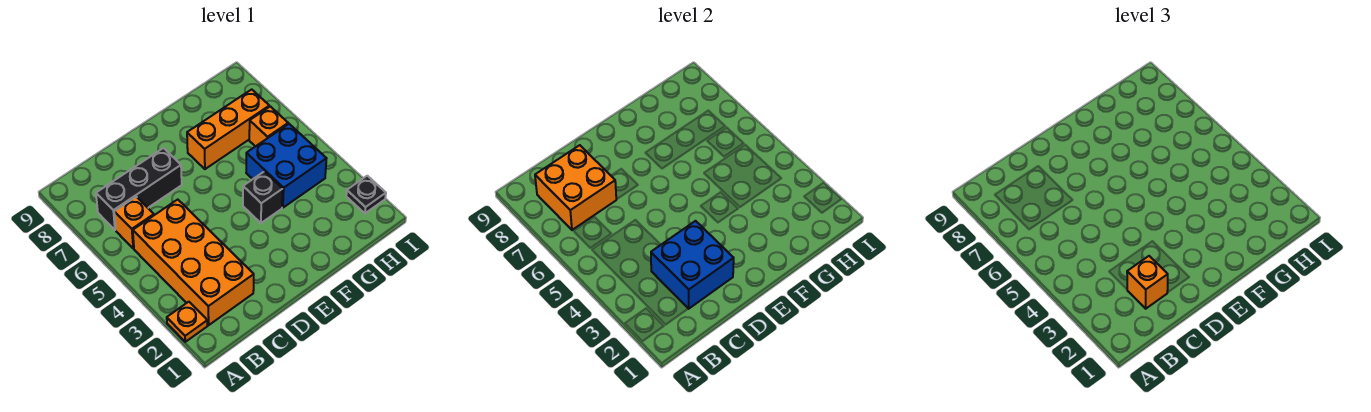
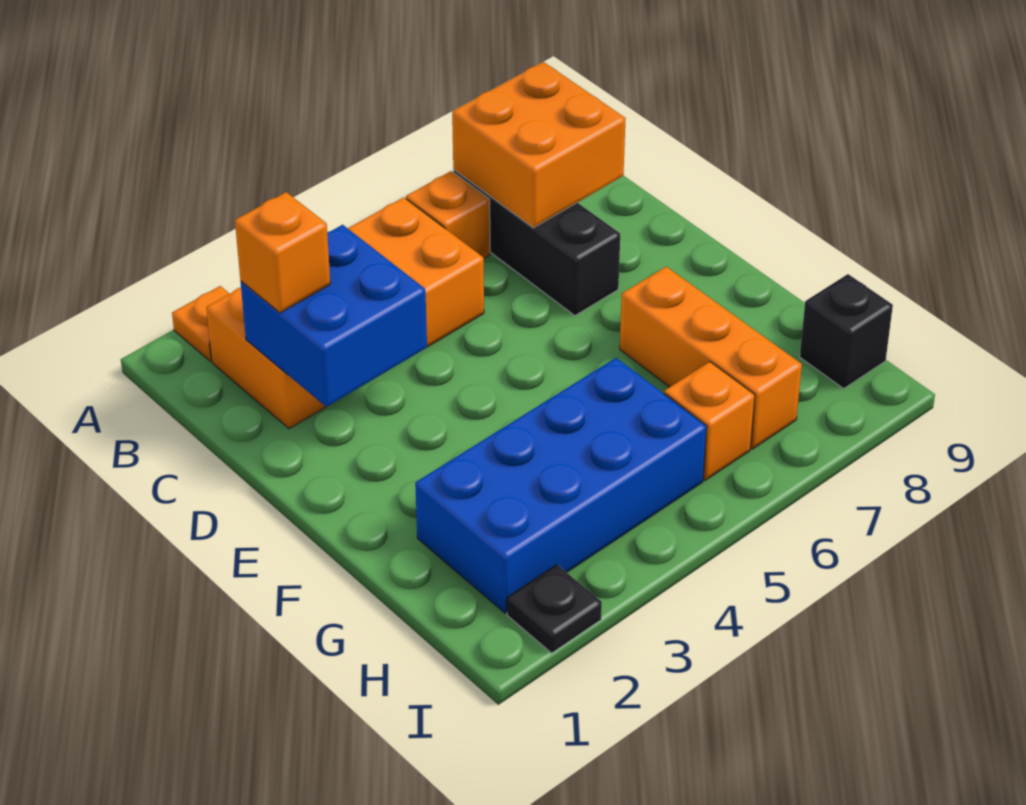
black 1x1 brick [243,172,283,223] -> black 1x1 brick moved to [800,274,893,388]
blue 2x2 brick [246,124,327,208] -> blue 2x4 brick [415,358,707,613]

